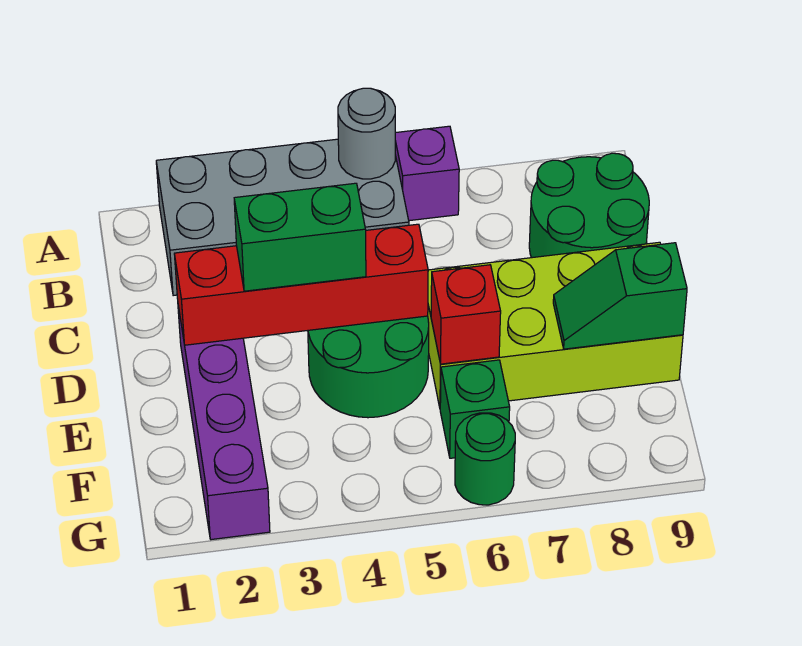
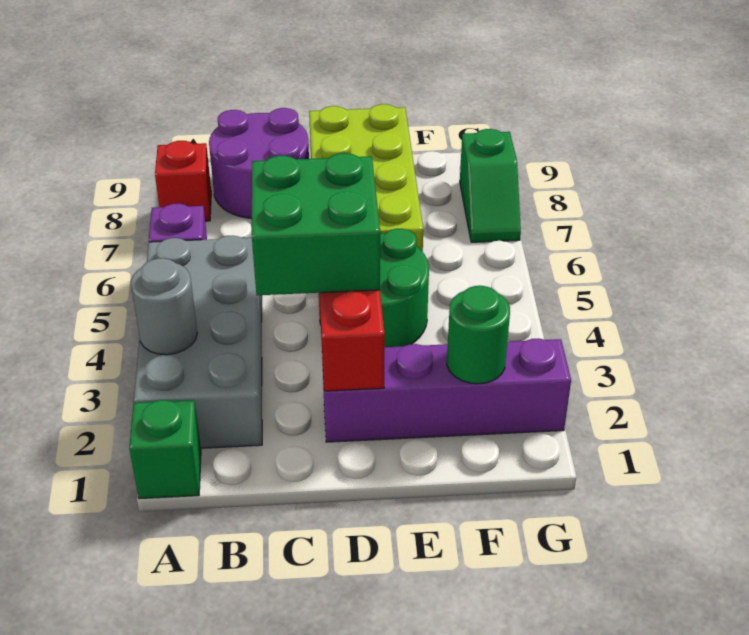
grey 1x1 round brick [338,88,395,179] -> grey 1x1 round brick moved to [131,258,197,355]
green 2x2 round brick [529,153,649,258] -> purple 2x2 round brick [209,108,309,219]
green 1x2 brick [234,183,366,291] -> green 2x2 brick [251,153,380,295]
red 1x1 brick [431,265,501,364] -> red 1x1 brick moved to [155,141,211,221]
green 1x2 slope [553,243,687,349] -> green 1x2 slope moved to [460,129,521,242]
green 1x1 brick [440,360,510,458] -> green 1x1 brick moved to [129,400,201,499]
green 1x1 round brick [455,413,515,505] -> green 1x1 round brick moved to [447,286,510,384]

